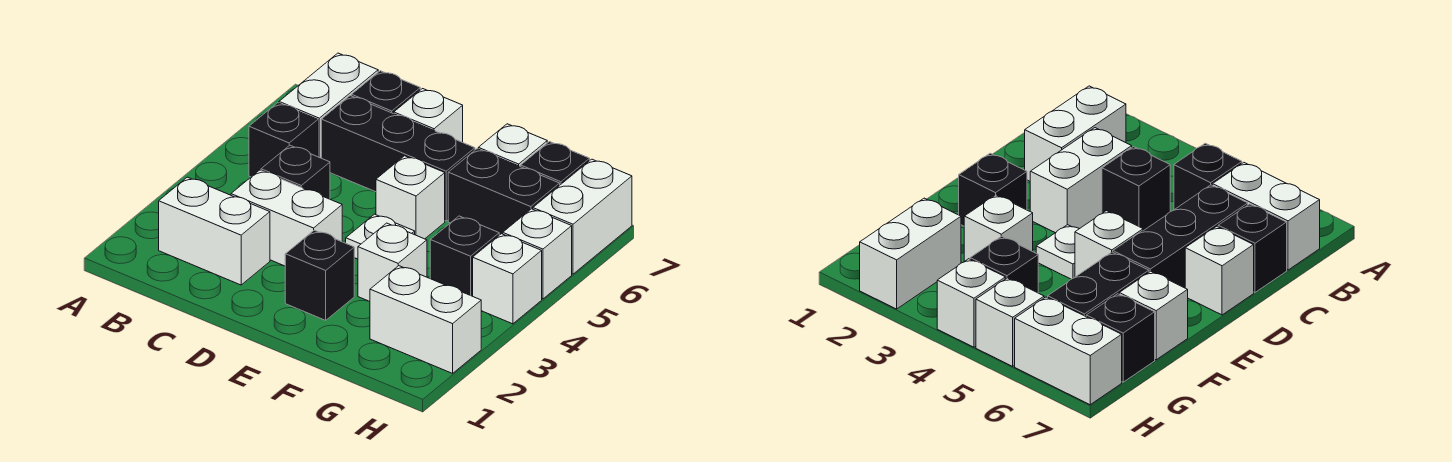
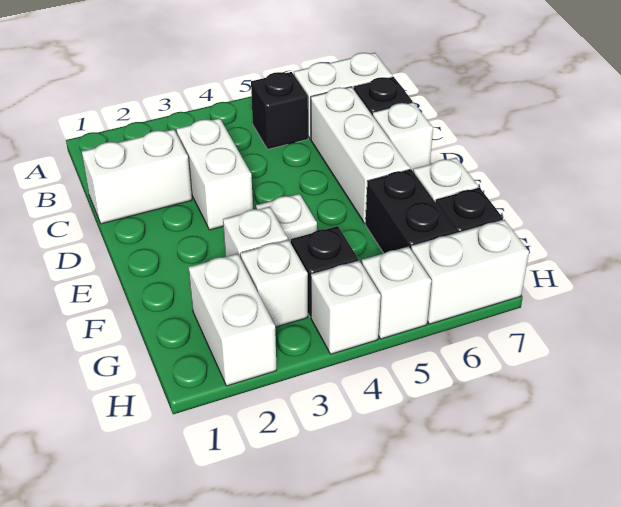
white 1x2 brick [159,177,270,285] -> white 1x2 brick turned to [82,129,192,224]
black 1x1 brick [261,145,330,199] -> none
black 1x3 brick [321,96,475,221] -> white 1x3 brick [311,87,410,224]
black 1x1 brick [285,230,354,320] -> none
white 1x1 brick [376,156,445,239] -> white 1x1 brick moved to [240,240,308,327]

